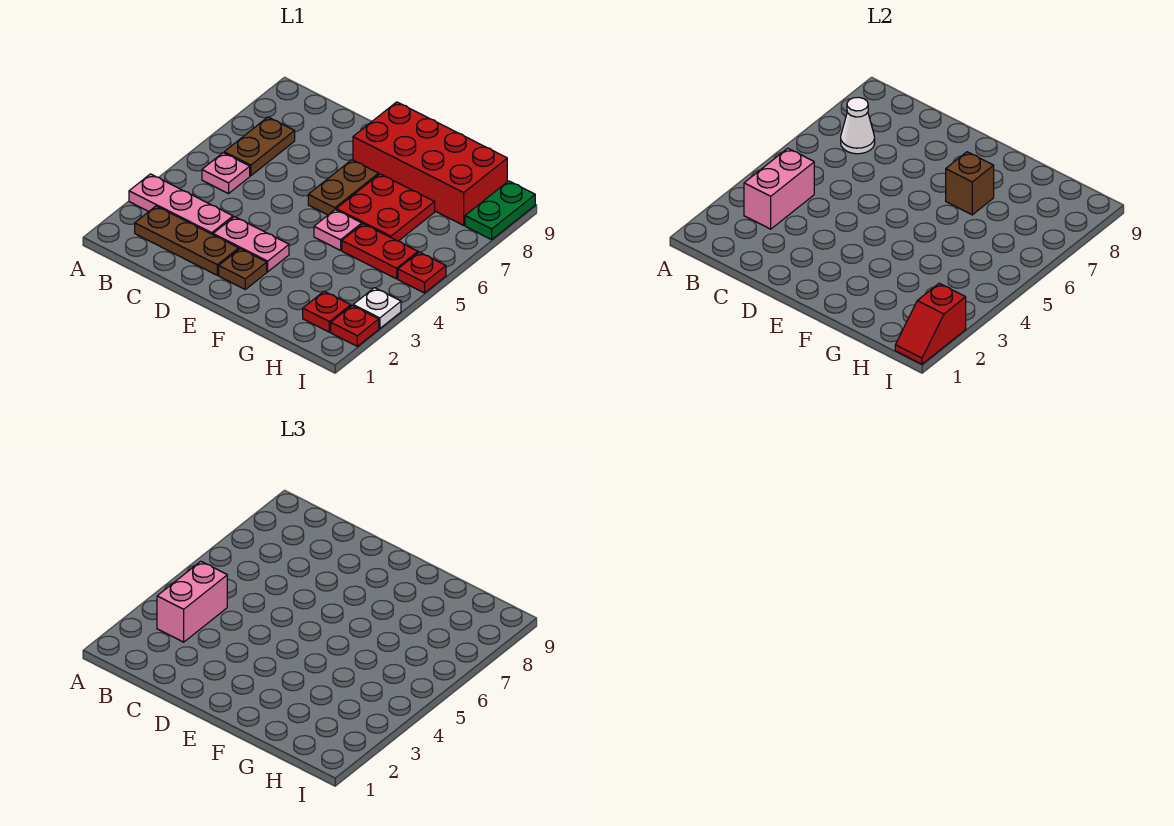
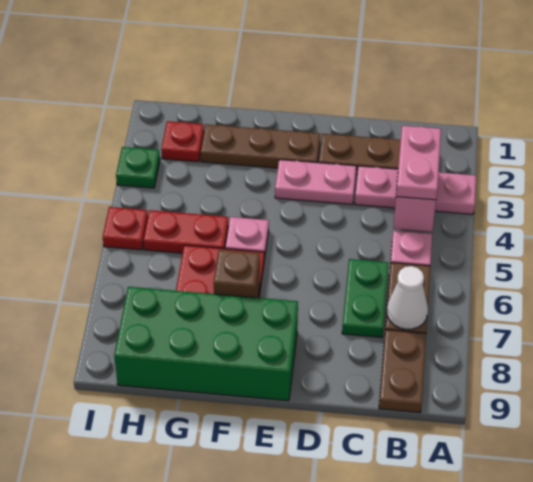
pink 1x2 brick [157,561,227,642] -> pink 1x2 plate [396,126,441,200]
brown 1x1 plate [219,249,267,289] -> brown 1x3 plate [201,124,320,168]
brown 1x2 plate [308,160,379,215] -> brown 1x2 plate moved to [379,330,426,413]
red 2x4 brick [353,102,507,225] -> green 2x4 brick [114,287,298,401]
red 1x2 slope [895,283,966,364] -> none
red 1x1 plate [331,306,379,346] -> none
white 1x1 plate [353,288,401,329] -> green 1x1 plate [116,147,160,188]
green 1x2 plate [465,181,535,240] -> green 1x2 plate moved to [342,259,389,337]

